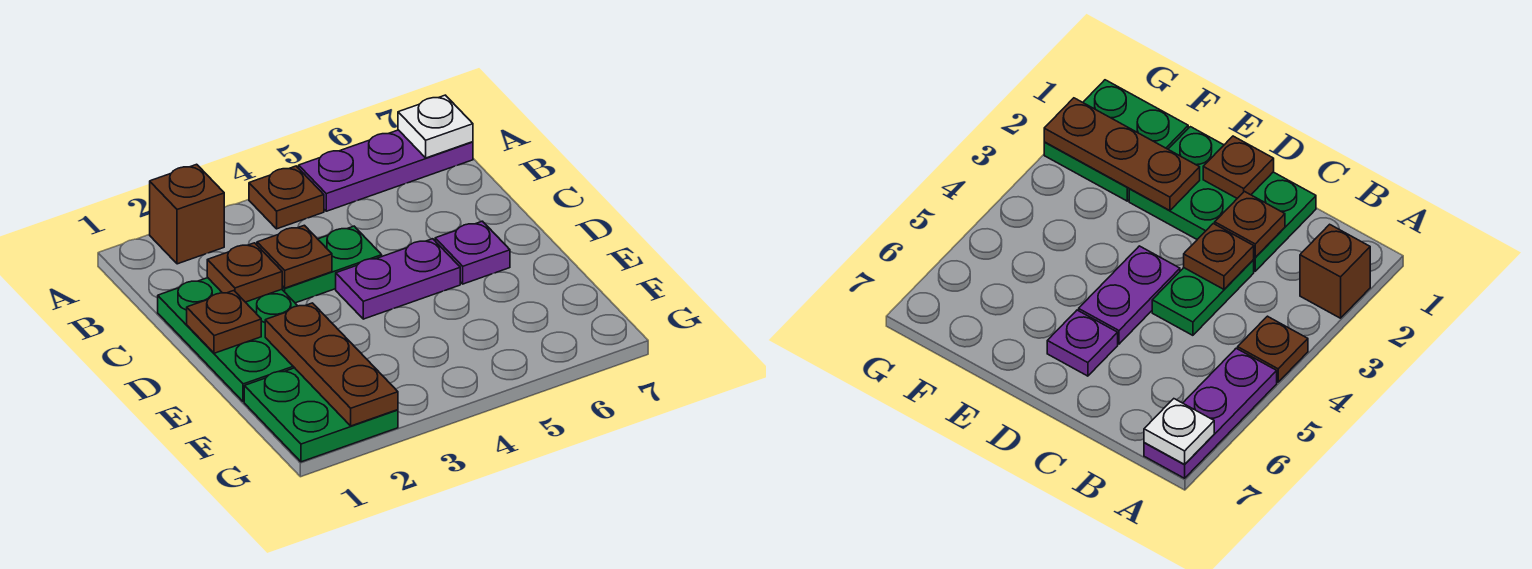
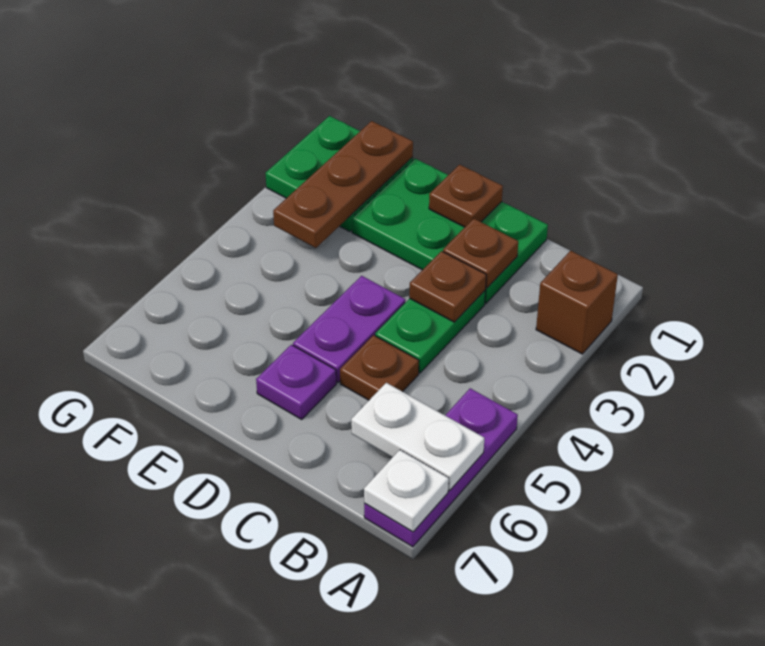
brown 1x1 plate [249,166,324,229] -> brown 1x1 plate moved to [340,335,419,400]
none -> white 1x2 plate [351,383,484,491]
brown 1x3 plate [265,303,398,426] -> brown 1x3 plate turned to [273,121,413,248]

